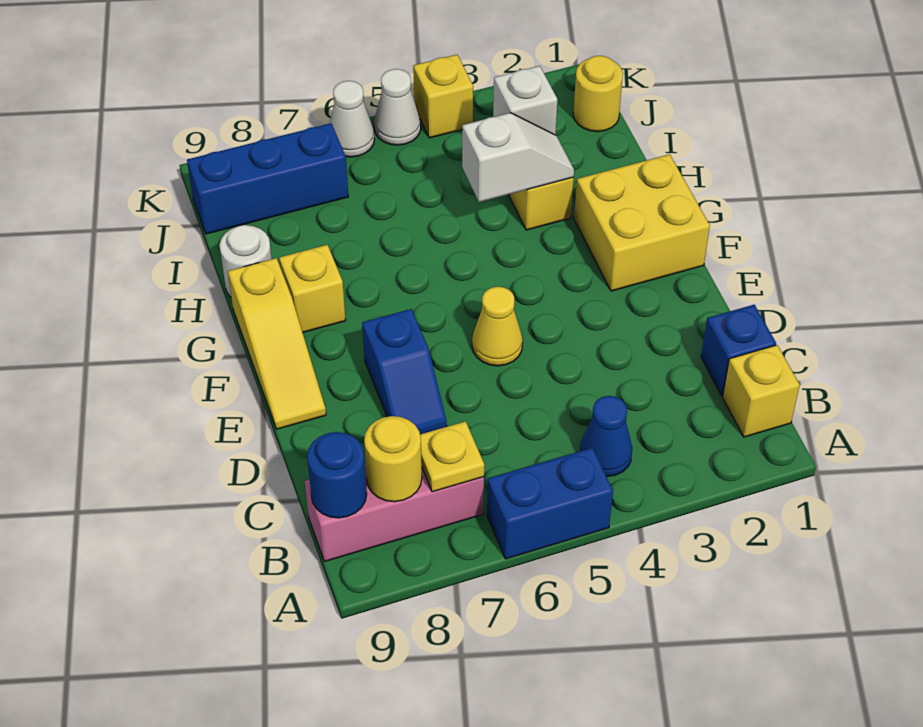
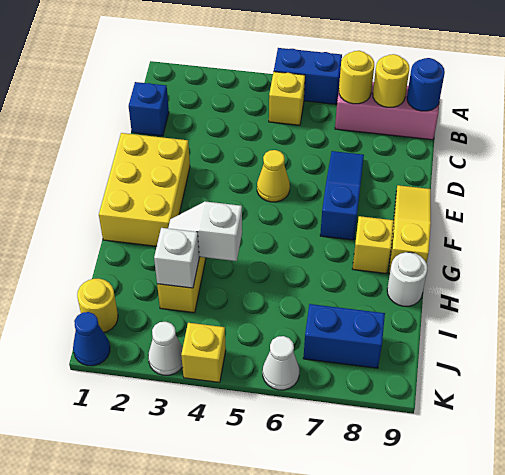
yellow 1x1 brick [723,345,800,437] -> yellow 1x1 brick moved to [269,72,305,125]
blue 1x1 cone [580,396,632,477] -> blue 1x1 cone moved to [73,312,110,366]
yellow 1x1 plate [420,421,484,492] -> yellow 1x1 round brick [339,51,374,104]
blue 1x2 slope [362,309,447,434] -> blue 1x3 slope [320,151,364,240]
yellow 2x2 brick [574,154,710,291] -> yellow 2x3 brick [99,133,190,246]
blue 1x3 brick [187,123,348,234] -> blue 1x2 brick [303,304,385,368]
white 1x1 cone [374,69,421,145] -> white 1x1 cone moved to [148,322,183,375]

